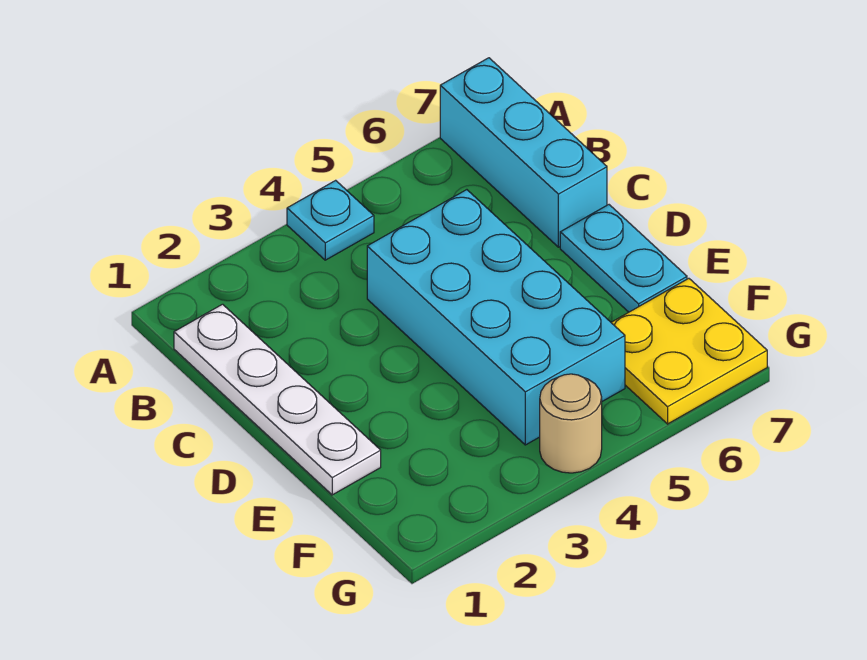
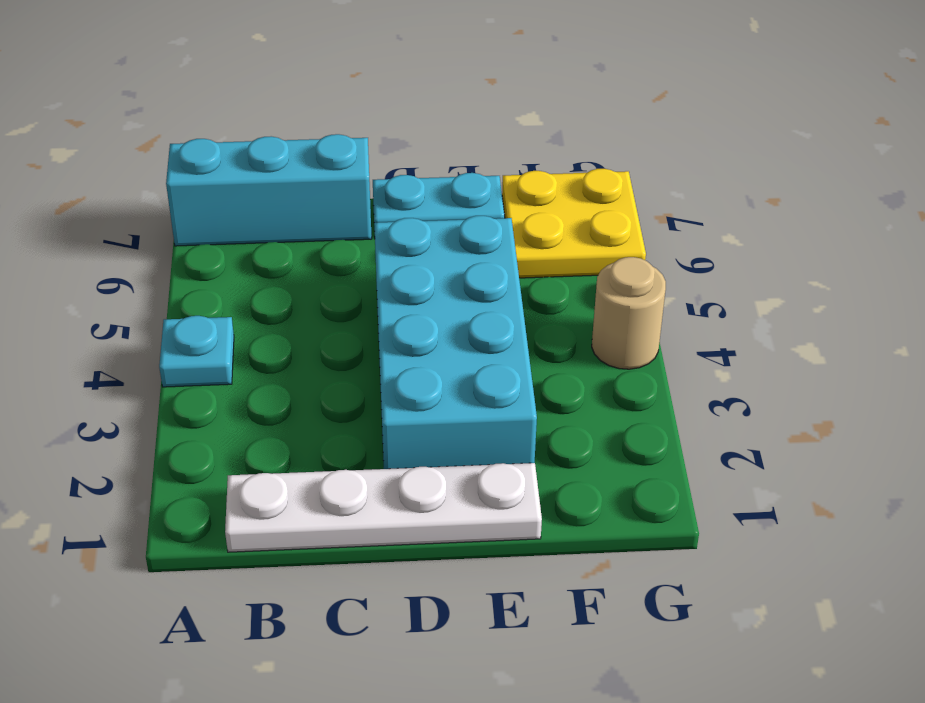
cyan 2x4 brick [367,190,625,445] -> cyan 2x4 brick turned to [374,216,537,469]

